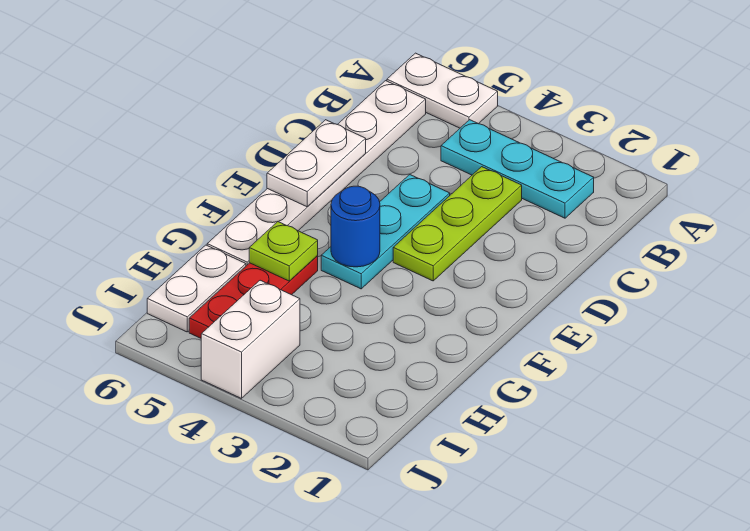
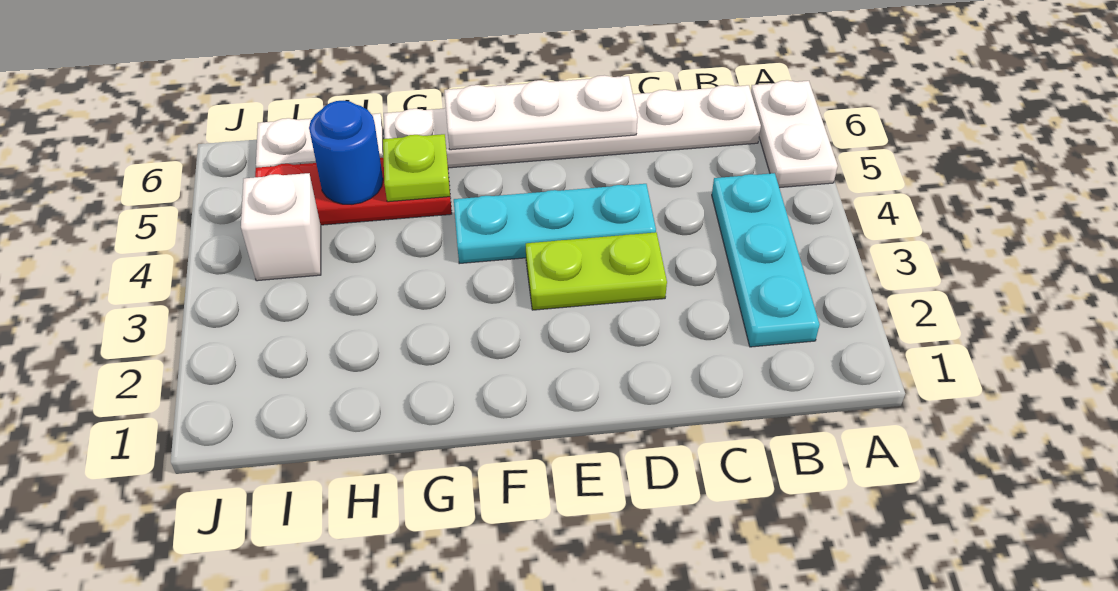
lime 1x3 plate [393,167,522,281] -> lime 1x2 plate [526,232,667,310]
white 1x2 plate [267,120,366,207] -> white 1x3 plate [444,75,638,150]
blue 1x1 round brick [331,186,380,267] -> blue 1x1 round brick moved to [309,101,383,204]
white 1x2 brick [201,280,300,399] -> white 1x1 brick [241,173,321,281]

